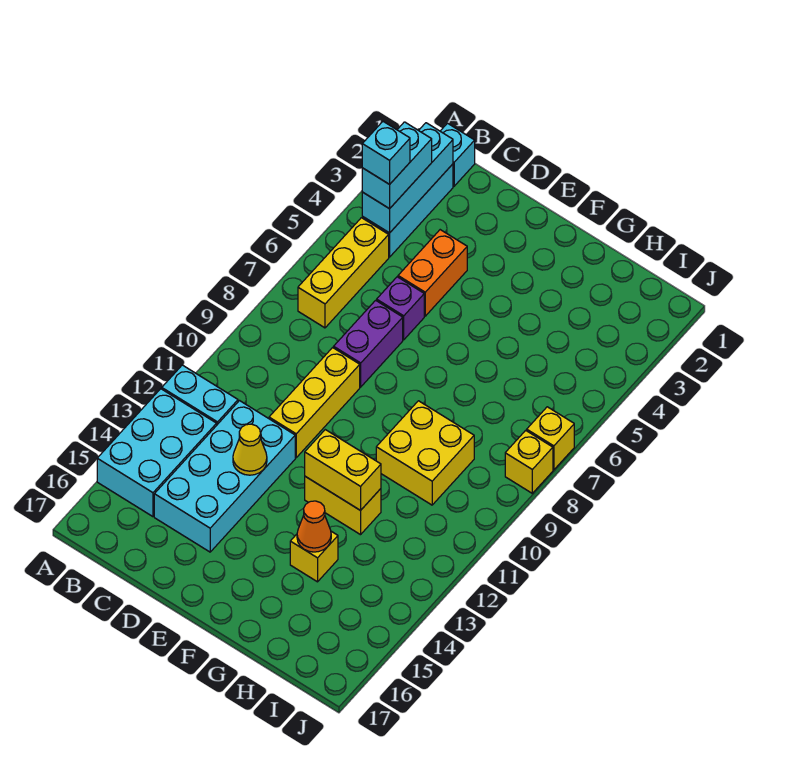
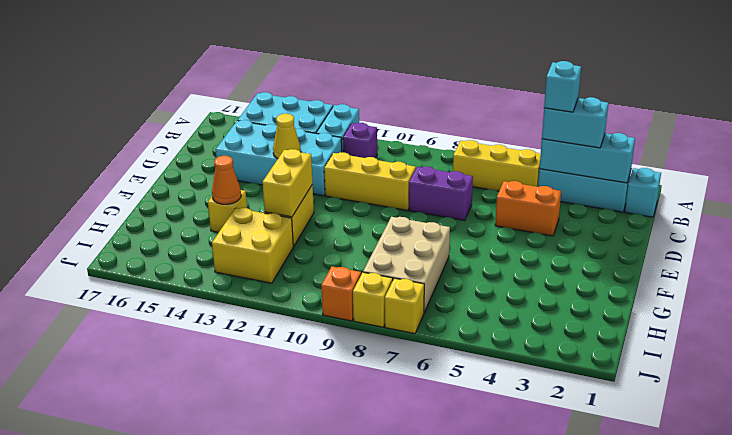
purple 1x1 brick [377,277,424,340] -> purple 1x1 brick moved to [343,123,377,158]
none -> tan 2x3 brick [363,217,450,312]
yellow 2x2 brick [376,401,474,505] -> yellow 2x2 brick moved to [212,208,293,283]
none -> orange 1x1 brick [321,267,361,321]

